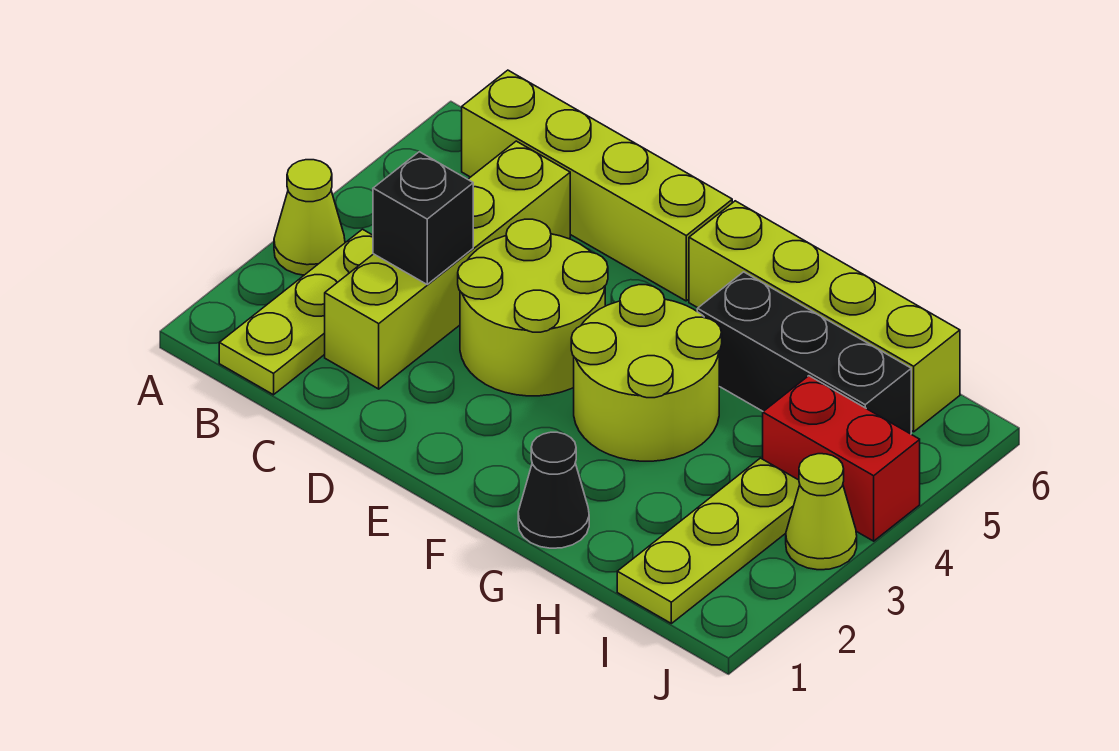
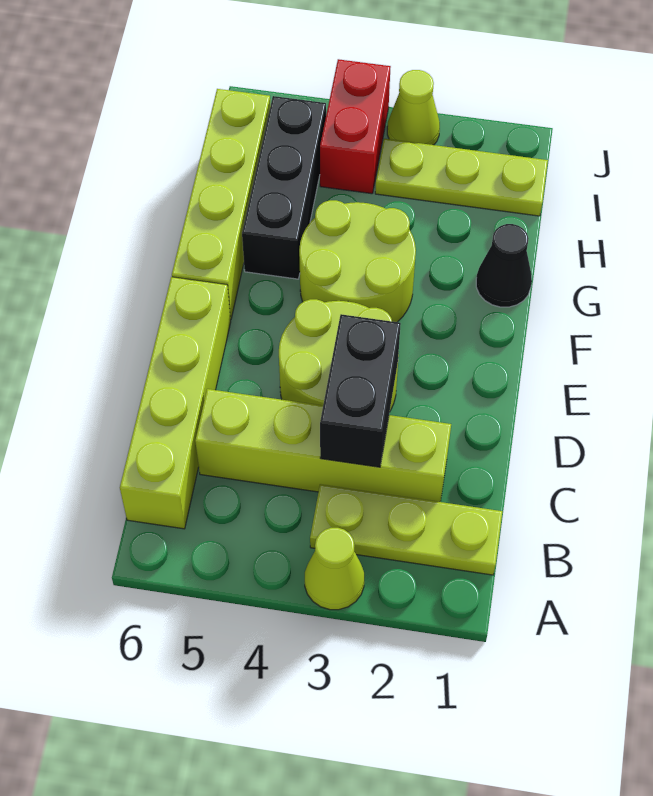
black 1x1 brick [373,152,473,284] -> black 1x2 brick [320,314,401,467]

